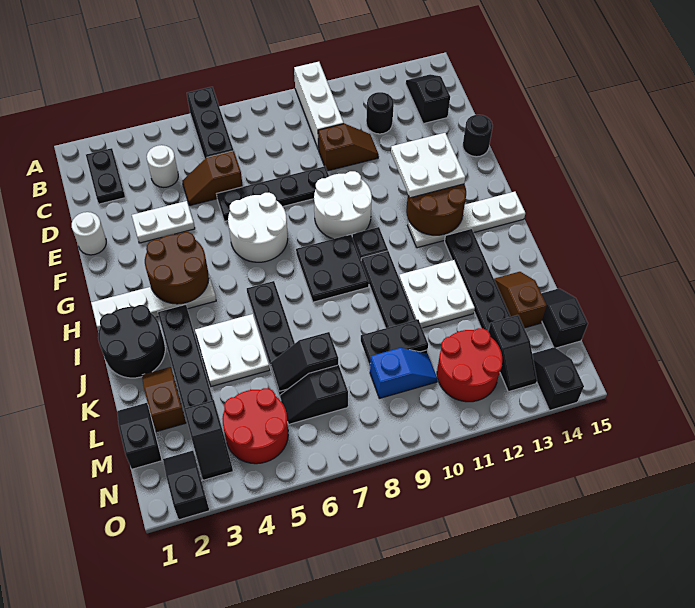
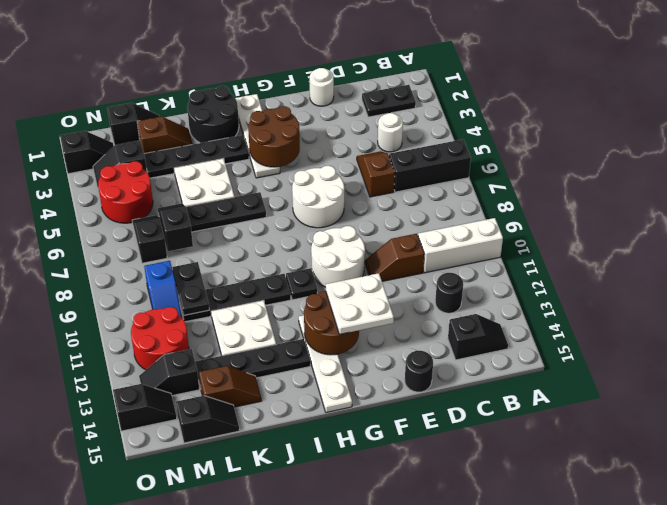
brown 1x2 slope [318,124,379,171] -> brown 1x2 slope turned to [365,234,424,281]
white 1x2 plate [132,201,195,243] -> none
black 1x4 plate [217,166,329,221] -> none
black 2x2 plate [296,234,369,302] -> none

